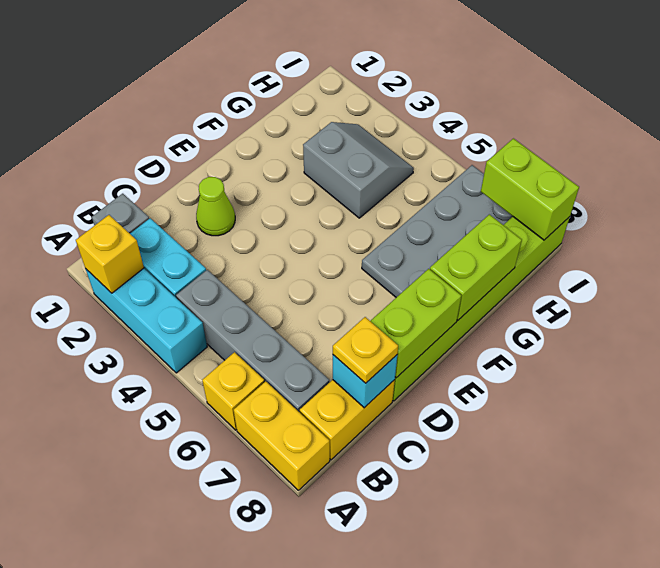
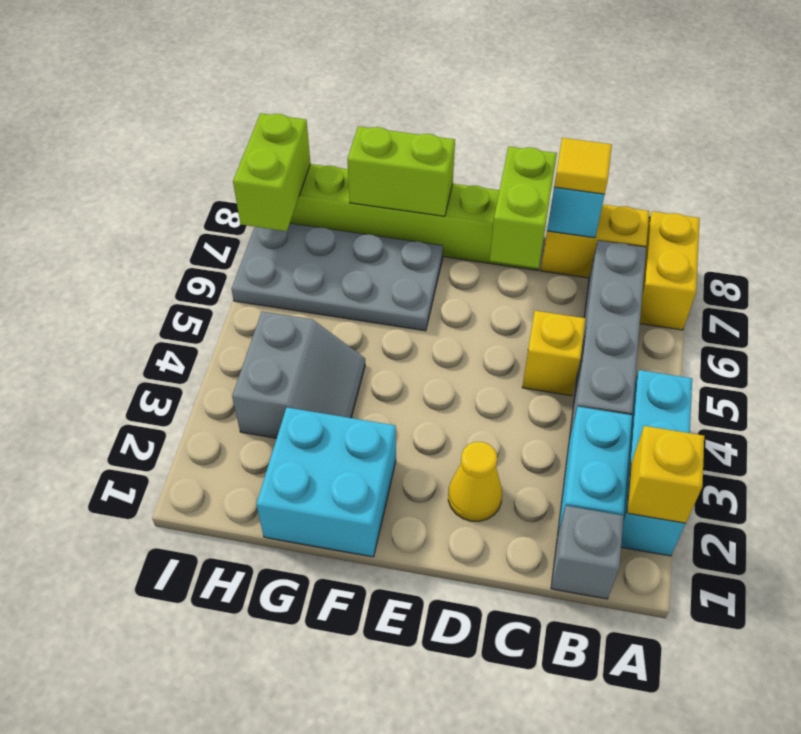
yellow 1x1 brick [202,352,264,430] -> yellow 1x1 brick moved to [522,311,585,396]
yellow 1x1 plate [333,317,398,383] -> yellow 1x1 tile [554,138,612,194]
lime 1x1 cone [196,177,235,236] -> yellow 1x1 cone [448,442,502,521]
lime 1x2 brick [371,269,461,378] -> lime 1x2 brick turned to [490,147,557,268]
none -> cyan 2x2 brick [256,408,396,557]
grey 2x2 slope [303,122,414,218] -> grey 2x2 slope turned to [232,311,365,438]

